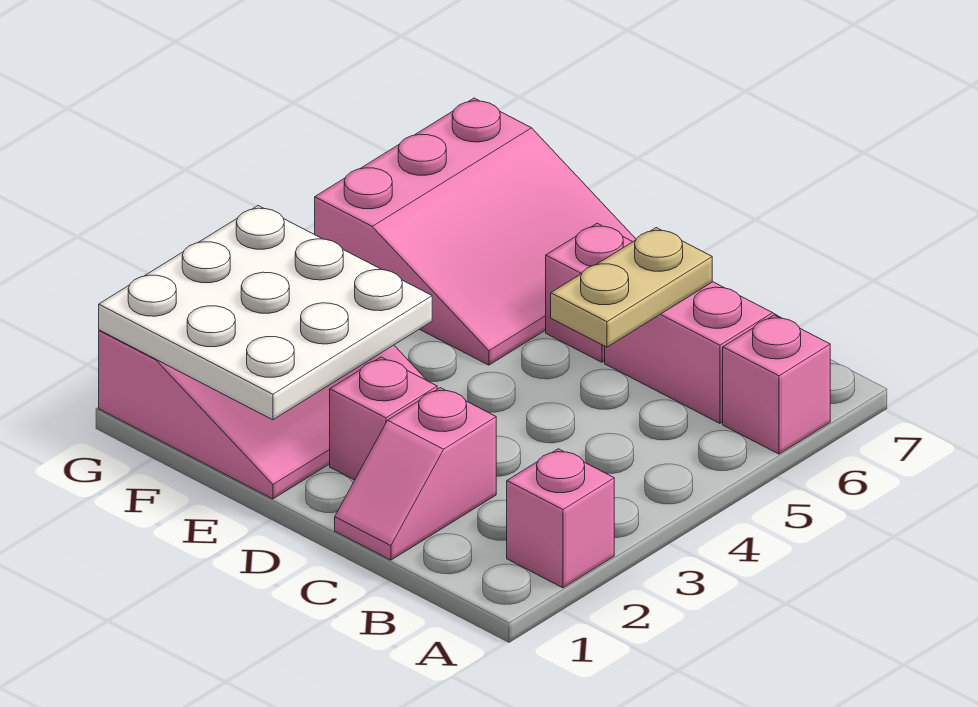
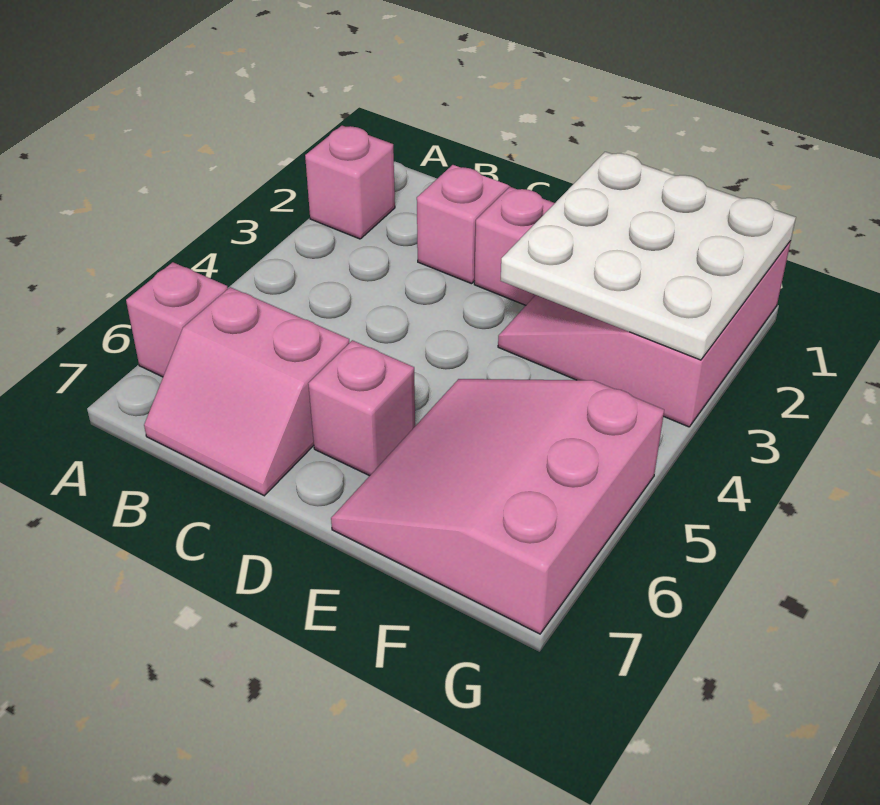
tan 1x2 plate [551,228,712,347] -> none

